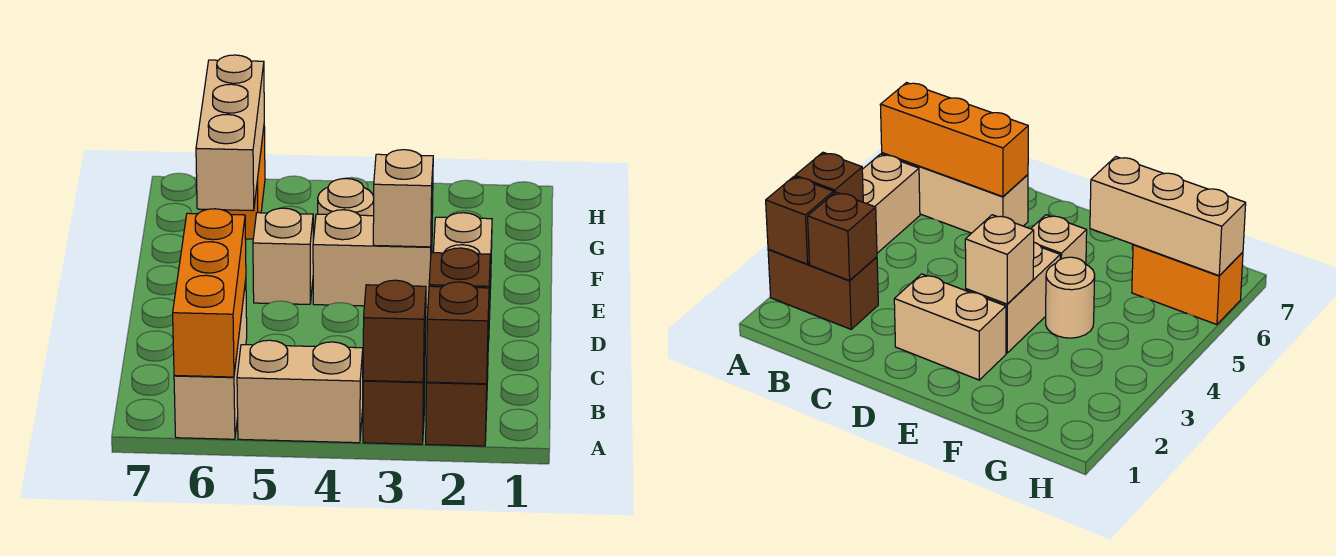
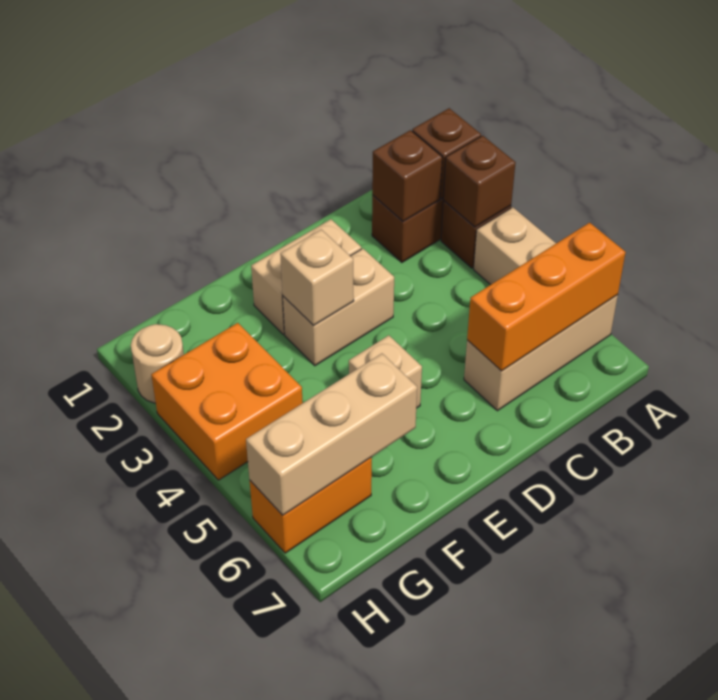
tan 1x2 brick [313,210,432,308] -> tan 1x2 brick turned to [283,249,394,366]
tan 1x1 round brick [318,179,374,216] -> tan 1x1 round brick moved to [131,324,184,403]
none -> orange 2x2 brick [151,323,303,480]

